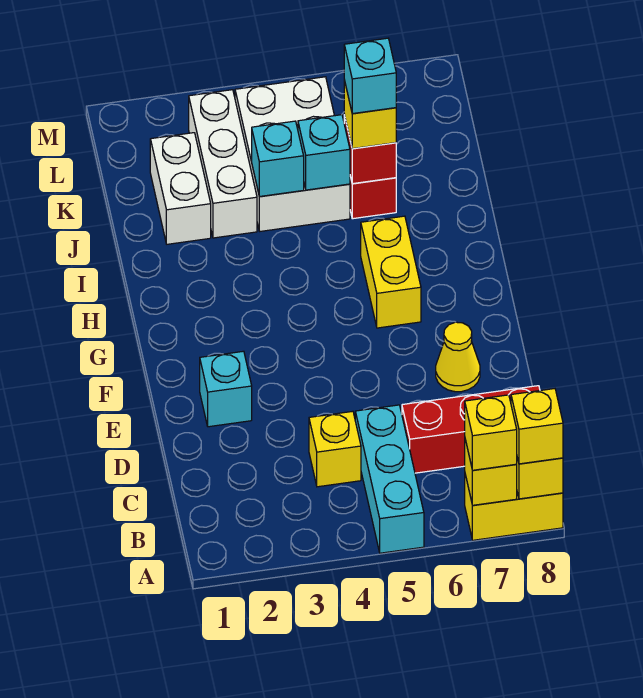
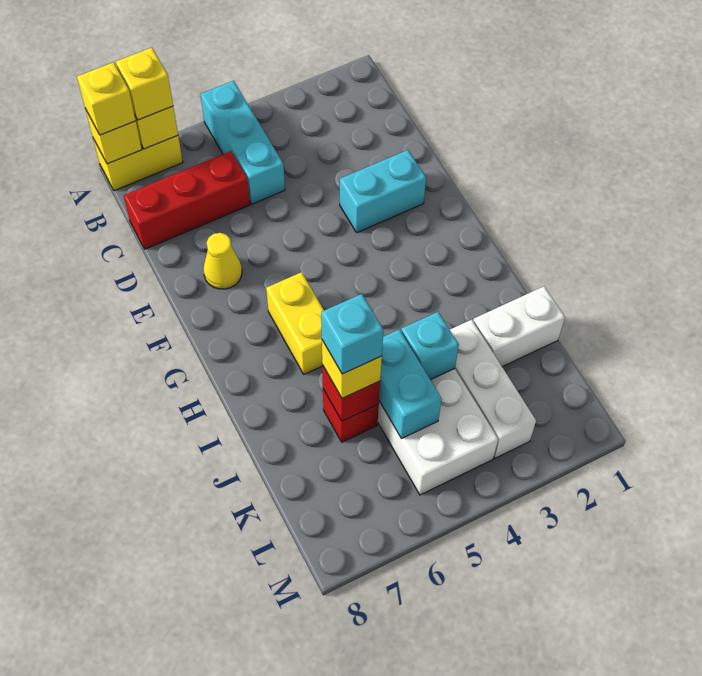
yellow 1x1 brick [309,411,361,487] -> none
cyan 1x1 brick [200,351,252,427] -> cyan 1x2 brick [340,150,426,233]
white 1x2 brick [150,133,211,244] -> white 1x2 brick turned to [473,286,565,367]
cyan 1x1 brick [298,115,350,190] -> cyan 1x2 brick [379,329,442,439]

